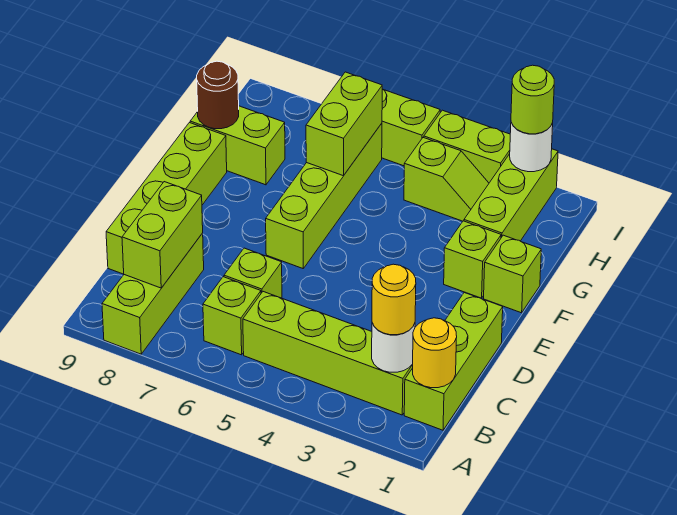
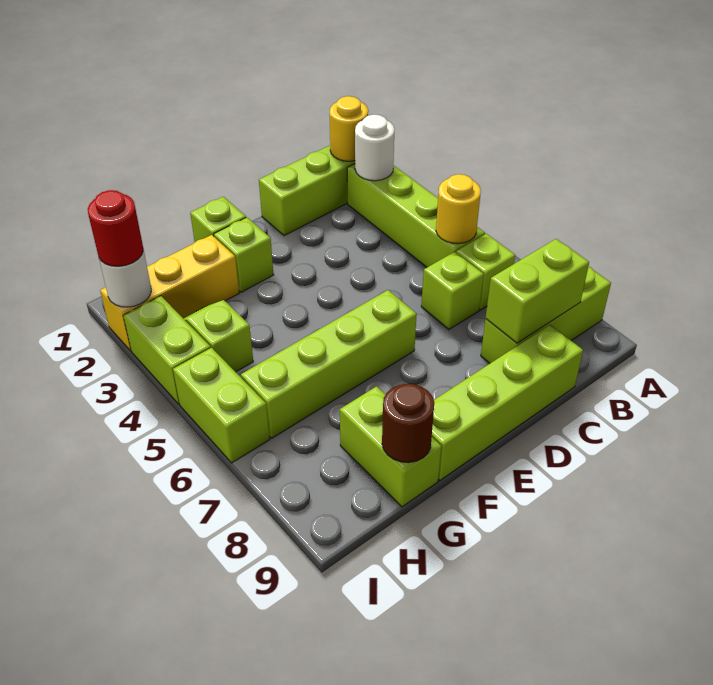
yellow 1x1 round brick [372,264,416,335] -> yellow 1x1 round brick moved to [436,174,481,244]
lime 1x3 brick [464,149,558,241] -> yellow 1x3 brick [100,235,239,351]
lime 1x2 brick [306,72,382,176] -> none
lime 1x1 round brick [511,65,554,134] -> red 1x1 round brick [88,190,143,266]

